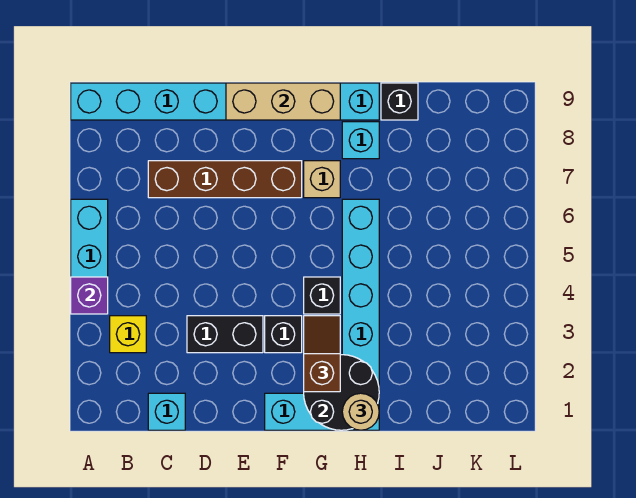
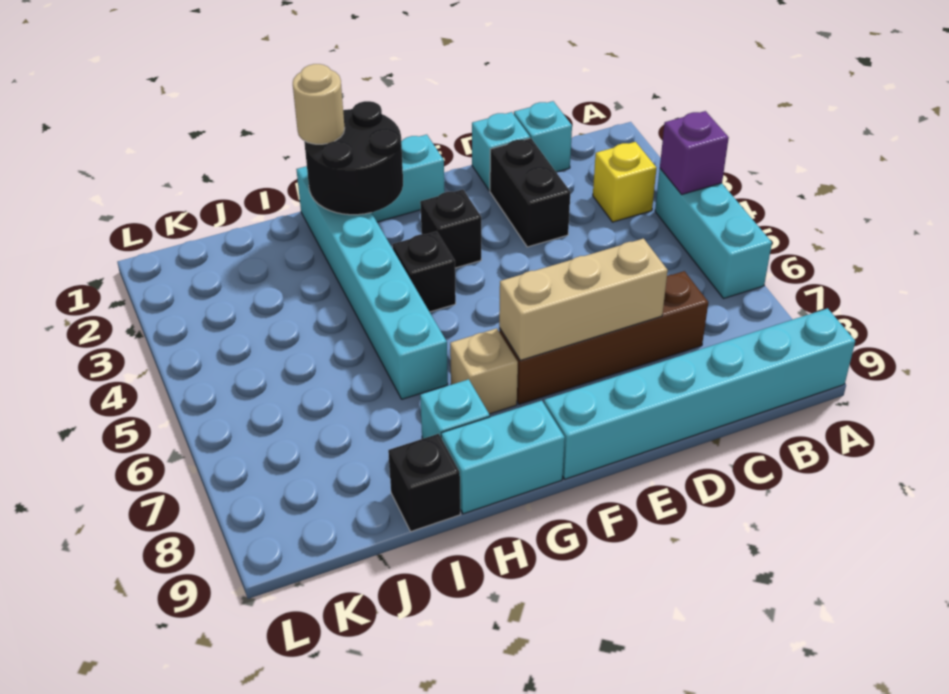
none -> cyan 1x1 brick [472,112,530,191]
black 1x2 brick [187,316,263,353] -> black 1x2 brick turned to [490,138,571,247]
tan 1x3 brick [226,83,340,120] -> tan 1x3 brick moved to [499,239,668,360]
brown 1x2 slope [304,316,340,392] -> none

